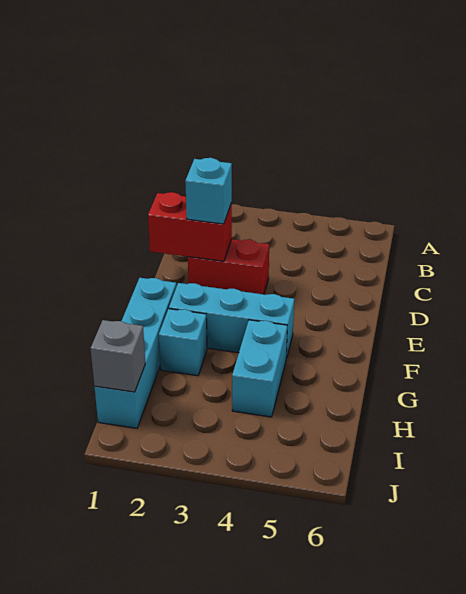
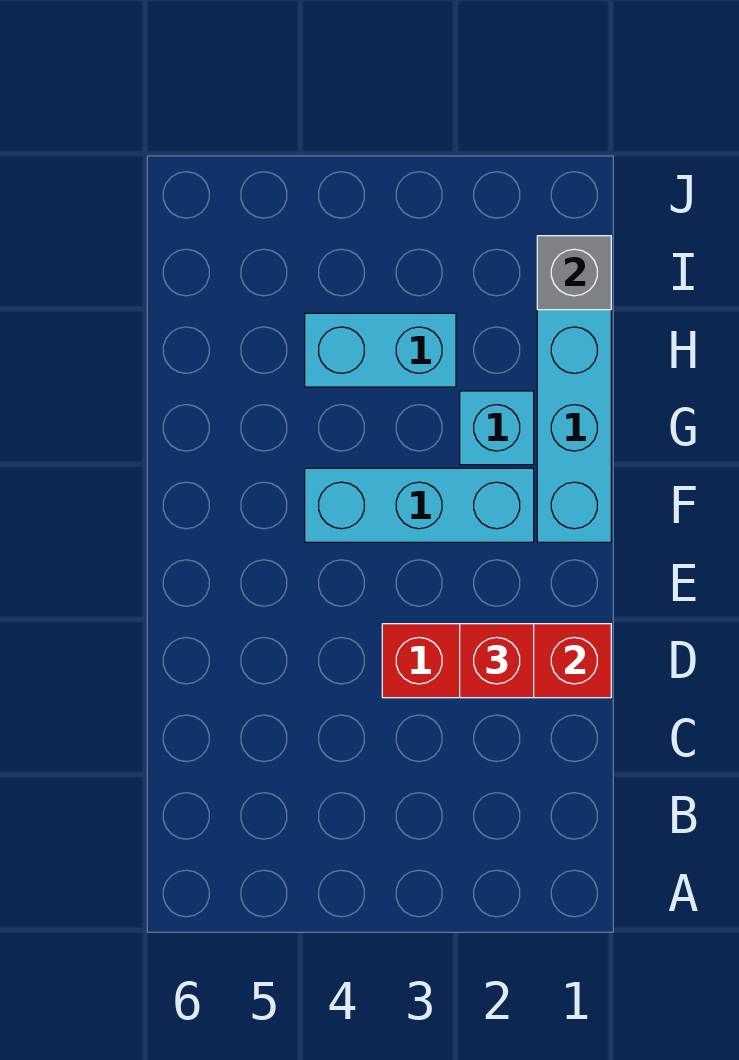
cyan 1x1 brick [185,158,232,224] -> red 1x1 brick [460,624,534,698]
cyan 1x2 brick [232,320,287,417] -> cyan 1x2 brick turned to [305,313,456,387]

